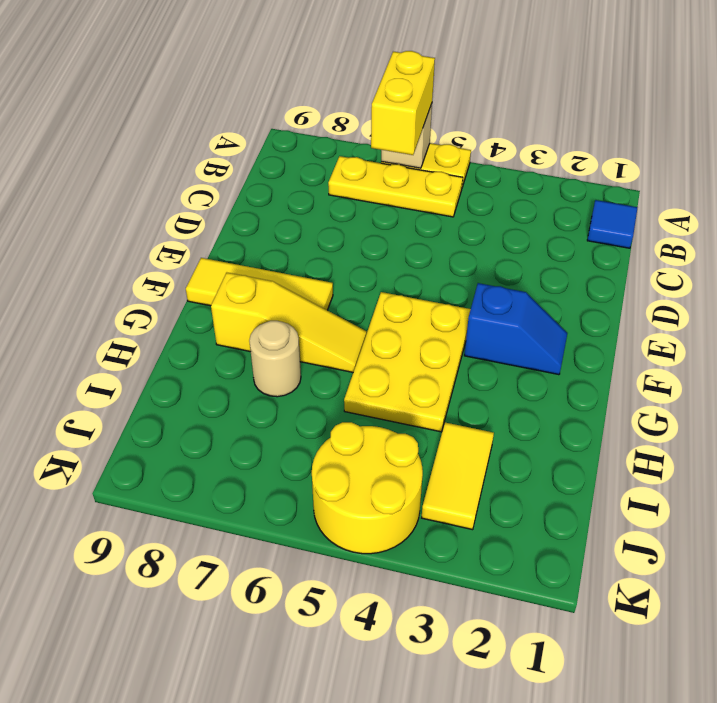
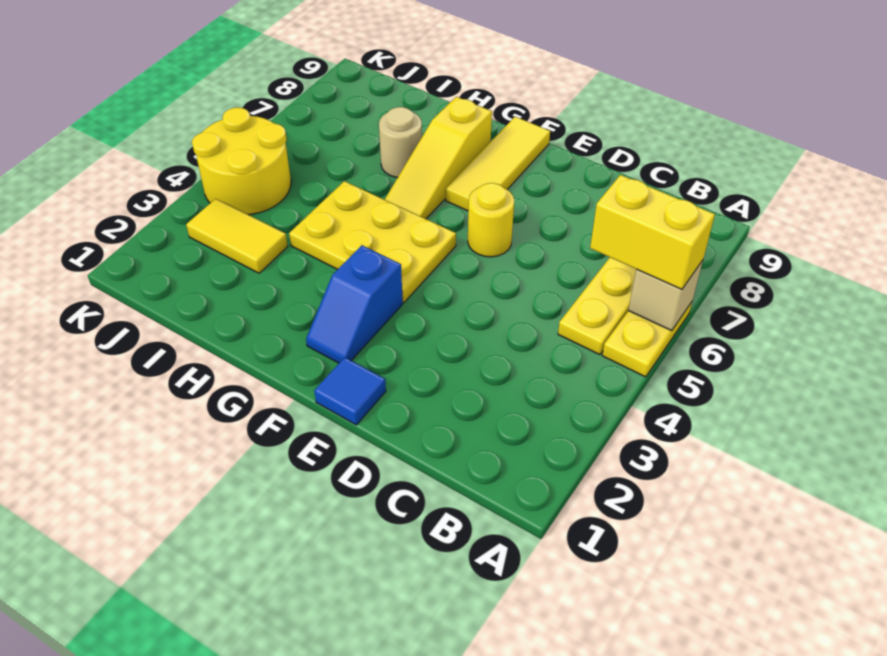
blue 1x1 tile [587,200,638,248] -> blue 1x1 tile moved to [314,357,386,425]
none -> yellow 1x1 round brick [468,183,514,257]

